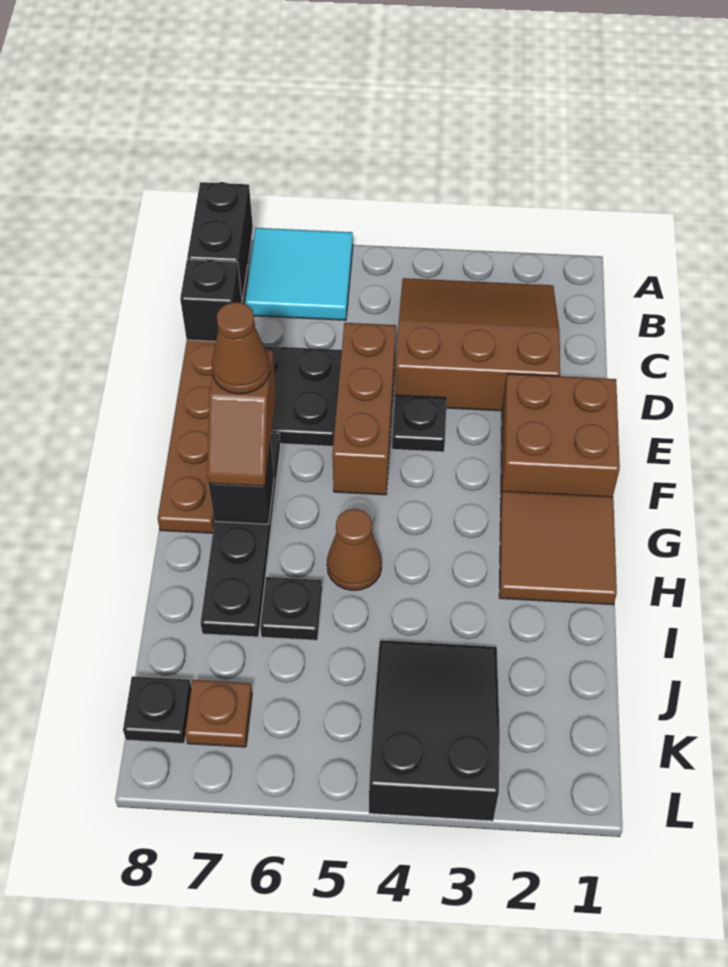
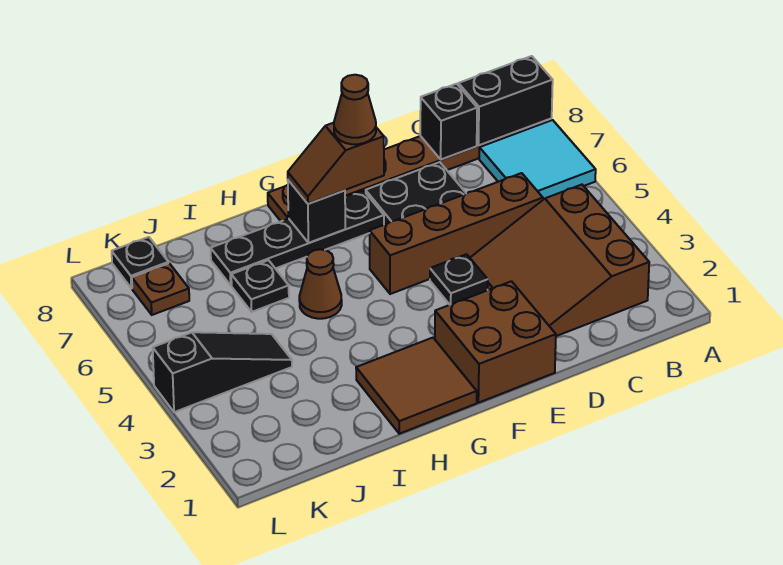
brown 3x3 slope [395,278,560,411] -> brown 3x3 slope turned to [470,185,649,336]
brown 1x3 brick [332,323,396,495] -> brown 1x4 brick [370,173,543,294]
black 2x3 slope [369,640,500,821] -> black 1x3 slope [153,332,292,412]

